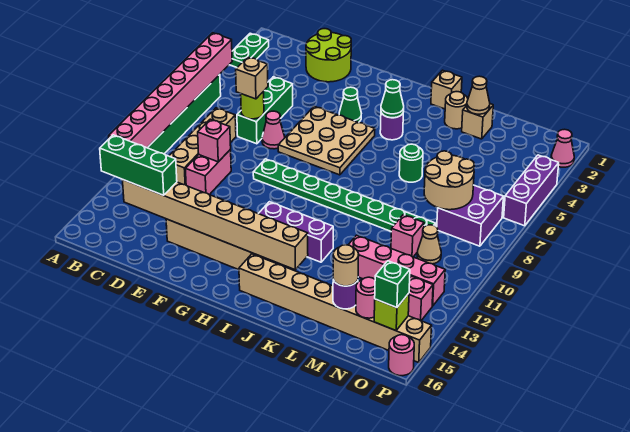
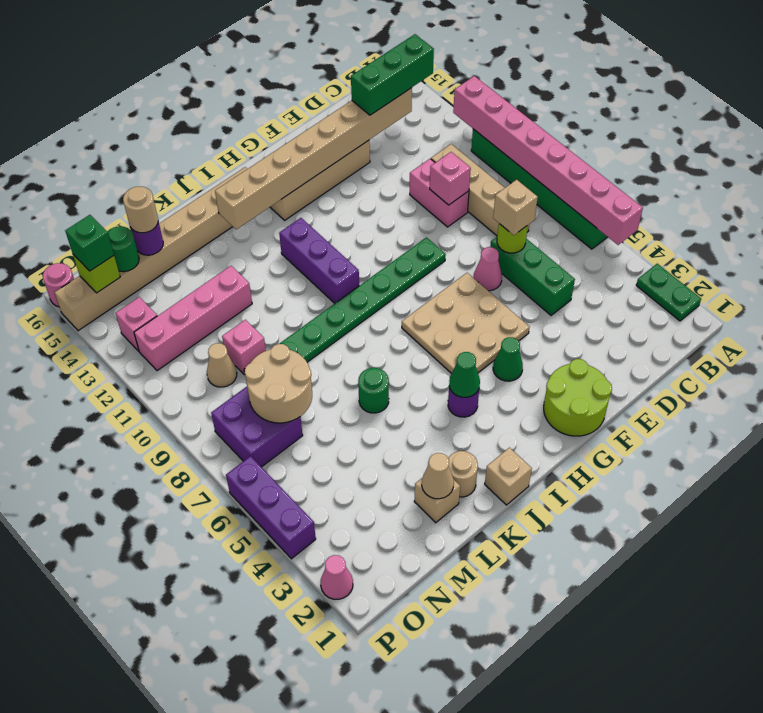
lime 2x2 round brick [306,29,351,82] -> lime 2x2 round brick moved to [544,359,612,436]
purple 1x3 brick [258,202,333,262] -> purple 1x3 brick turned to [279,218,359,303]
pink 1x1 round brick [356,277,375,318] -> green 1x1 round brick [107,226,139,272]

